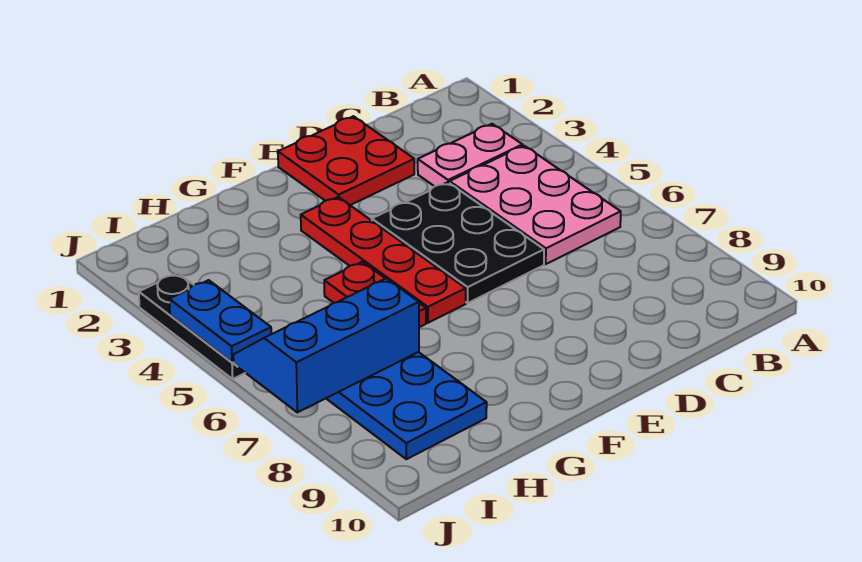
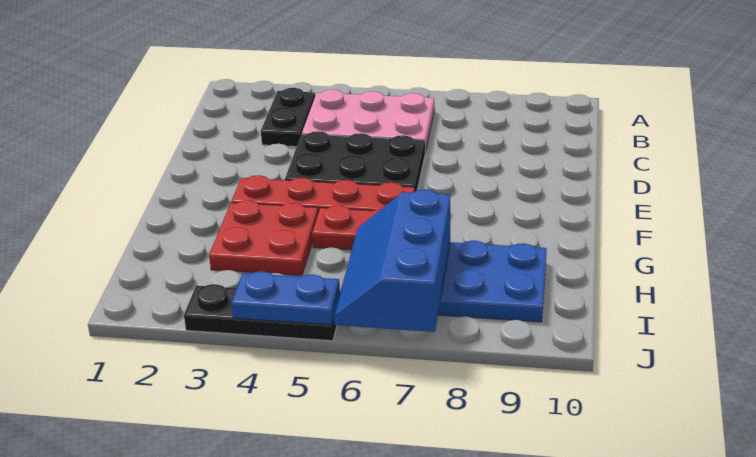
pink 1x2 plate [418,124,522,186] -> black 1x2 plate [261,88,315,147]
red 2x2 plate [278,116,414,205] -> red 2x2 plate moved to [209,200,318,276]

